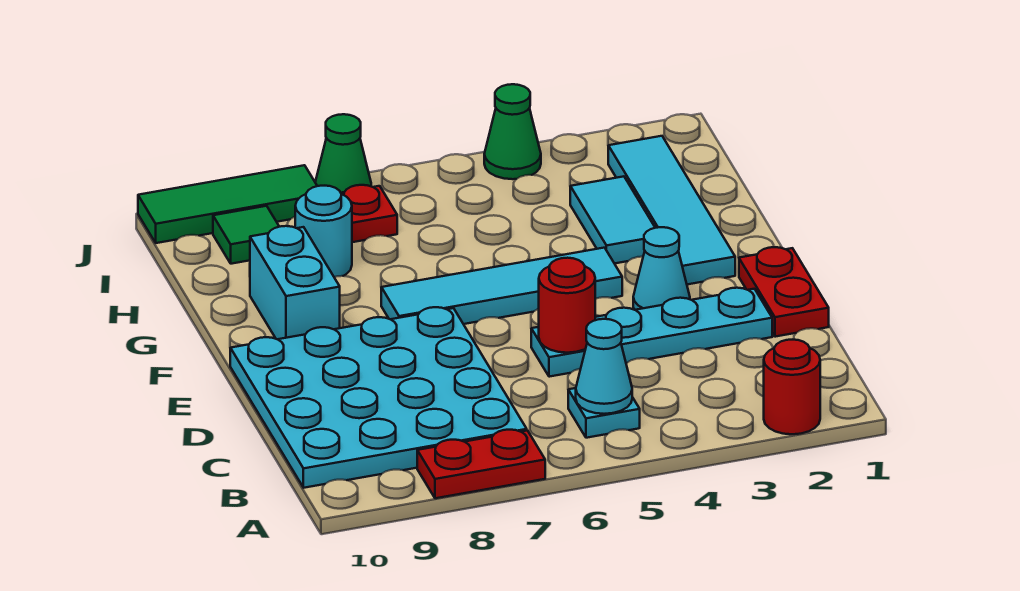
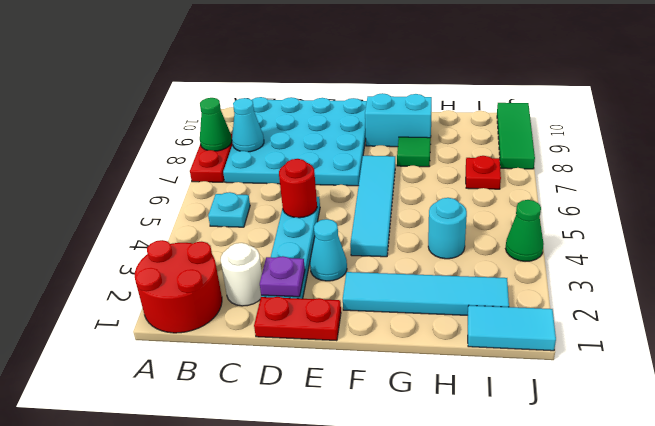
red 1x1 round brick [764,340,820,434] -> red 2x2 round brick [135,240,222,333]
cyan 1x1 cone [576,319,632,414] -> cyan 1x1 cone moved to [232,98,264,152]
none -> white 1x1 round brick [221,243,262,306]
none -> purple 1x1 plate [260,256,305,297]
cyan 1x2 tile [570,176,655,264] -> cyan 1x2 tile moved to [468,306,556,351]
cyan 1x1 round brick [295,186,352,277] -> cyan 1x1 round brick moved to [428,198,467,259]
green 1x1 tile [213,206,279,264] -> green 1x1 tile moved to [397,137,431,167]
green 1x1 cone [315,114,371,193] -> green 1x1 cone moved to [200,98,232,151]

